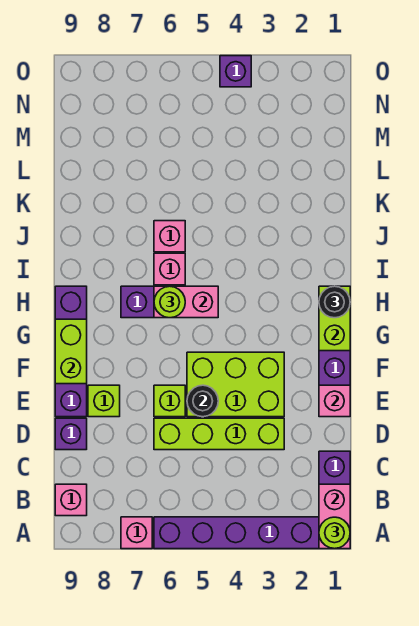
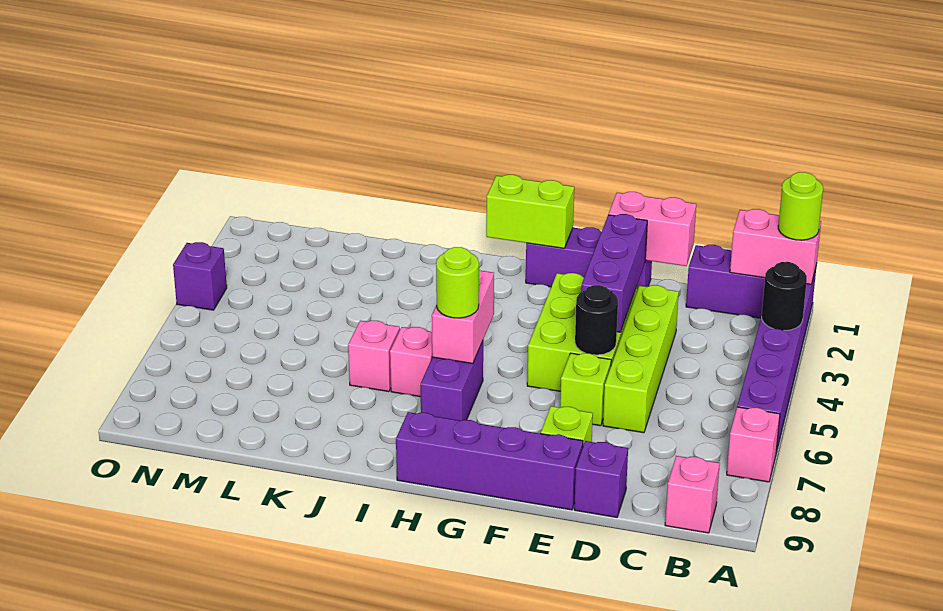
pink 1x1 brick [319,385,350,417] -> pink 1x2 brick [609,192,696,266]
none -> purple 1x3 brick [581,214,647,332]
lime 1x2 brick [55,319,87,384] -> none
black 1x1 round brick [319,286,350,318] -> black 1x1 round brick moved to [762,262,807,331]

